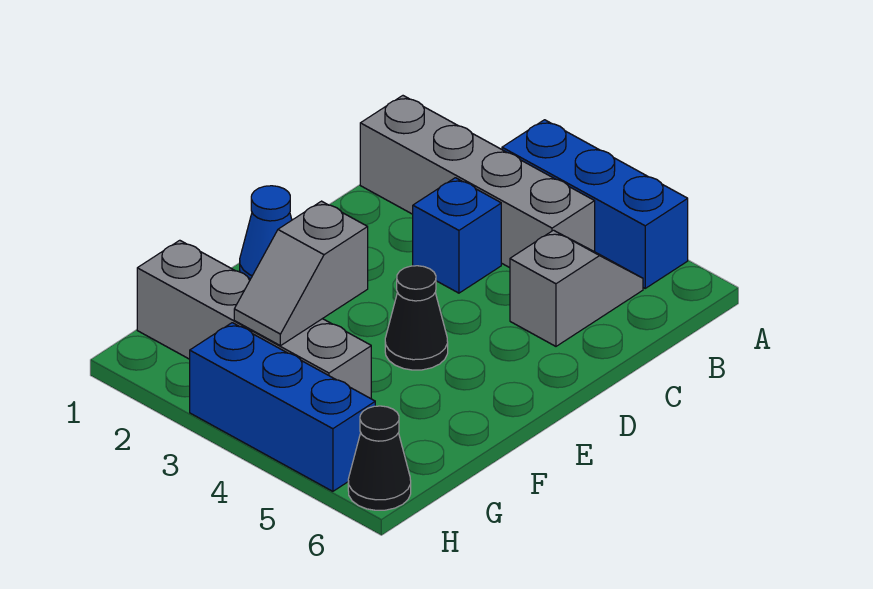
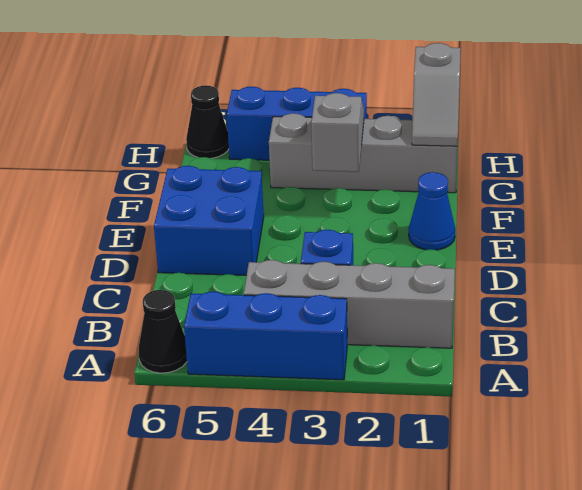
grey 1x2 slope [510,230,643,346] -> grey 1x2 slope moved to [412,43,461,146]
none -> blue 2x2 brick [154,166,264,275]
black 1x1 cone [385,266,448,370] -> black 1x1 cone moved to [139,290,187,373]

